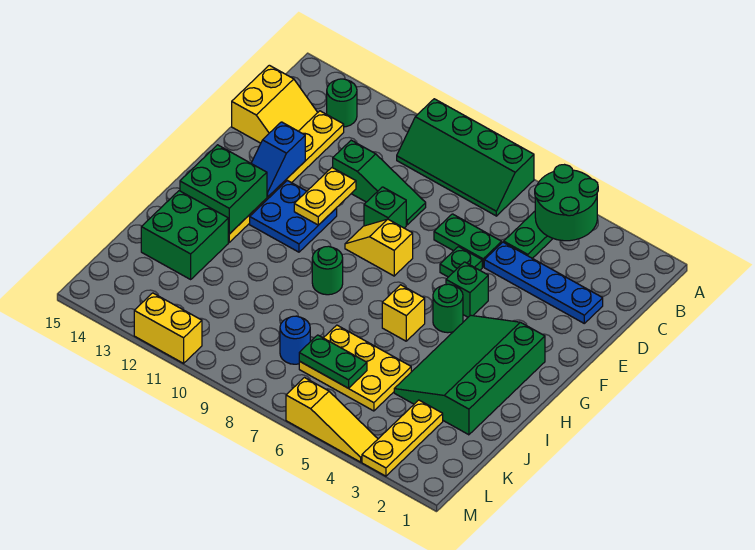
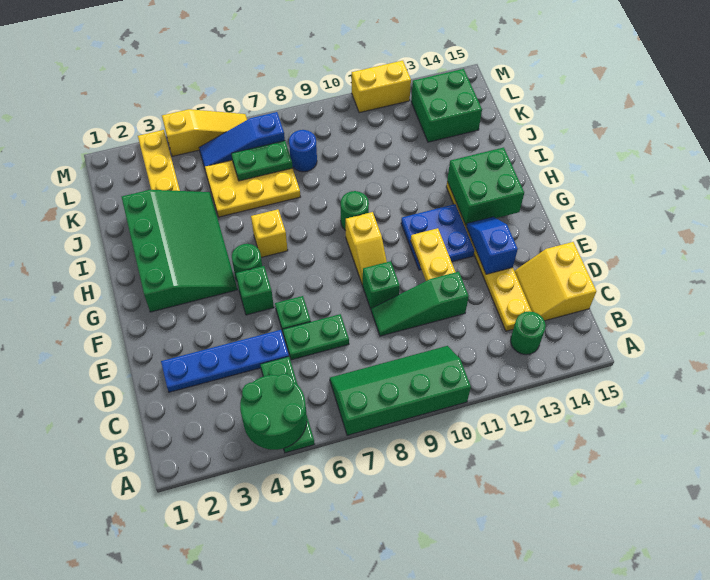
yellow 1x2 slope [345,219,413,276] -> yellow 1x2 slope turned to [346,212,387,285]
green 2x2 brick [141,191,228,279] -> green 2x2 brick moved to [411,69,482,142]
none -> blue 1x3 slope [199,112,285,168]
yellow 1x3 slope [286,378,378,462] -> yellow 1x3 slope turned to [162,109,247,156]

